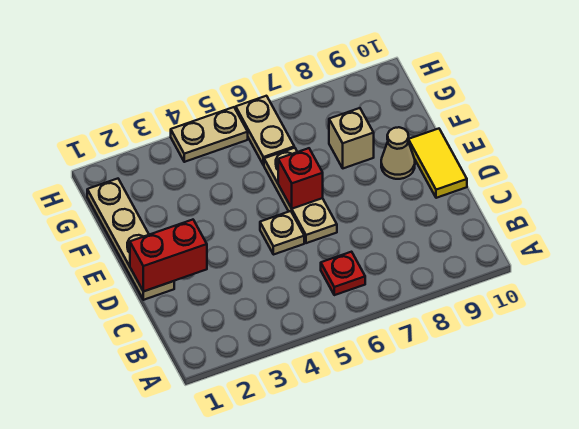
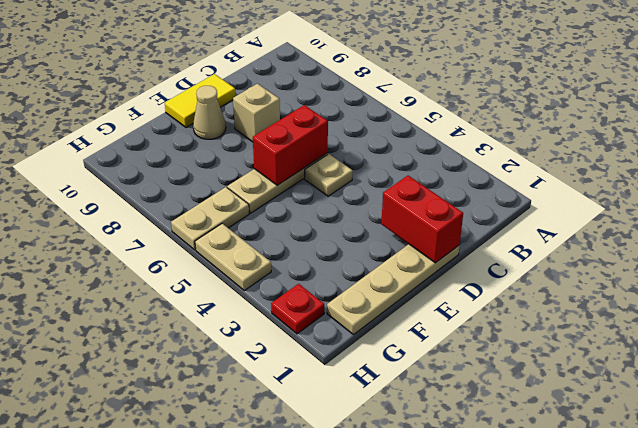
red 1x1 plate [321,252,365,295] -> red 1x1 plate moved to [271,284,324,334]
red 1x1 brick [278,148,323,209] -> red 1x2 brick [253,105,328,185]
tan 1x1 brick [329,108,374,168] -> tan 1x1 brick moved to [233,84,280,142]

